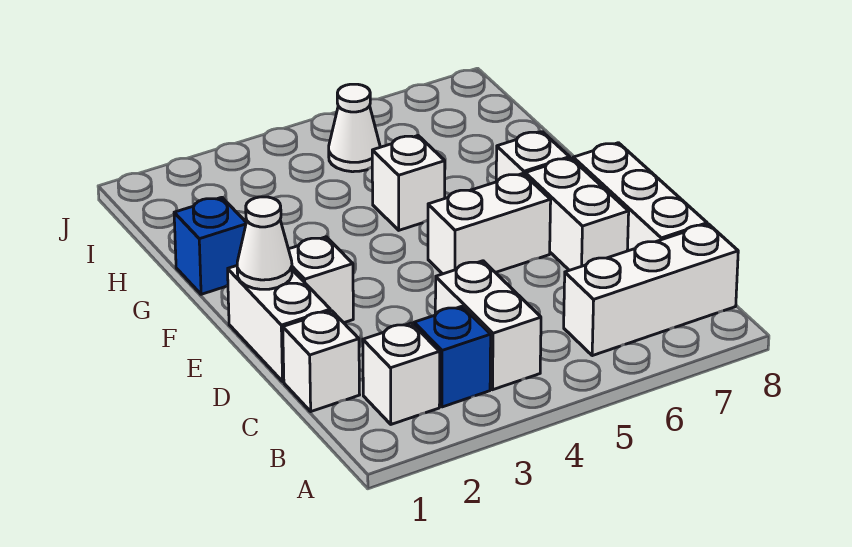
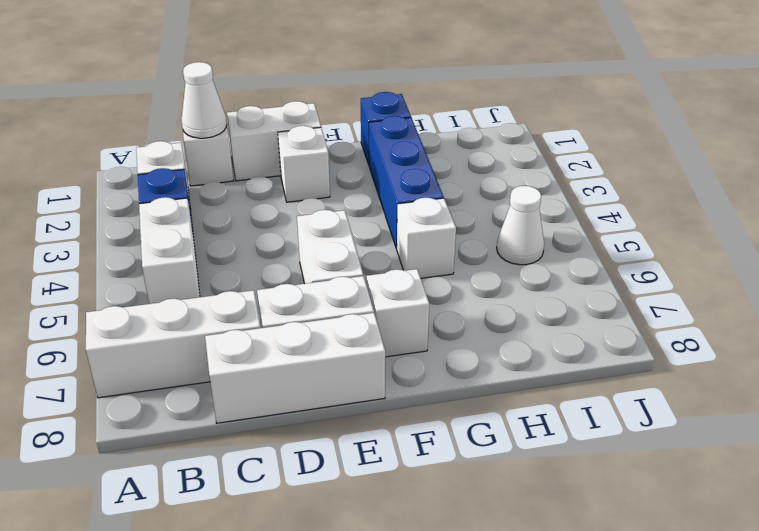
white 1x2 brick [435,261,541,390] -> white 1x2 brick turned to [139,197,200,304]
white 1x3 brick [564,224,738,356] -> white 1x3 brick turned to [86,290,260,398]
white 1x1 cone [237,197,292,289] -> white 1x1 cone moved to [181,62,227,138]
none -> blue 1x3 brick [369,116,444,248]

